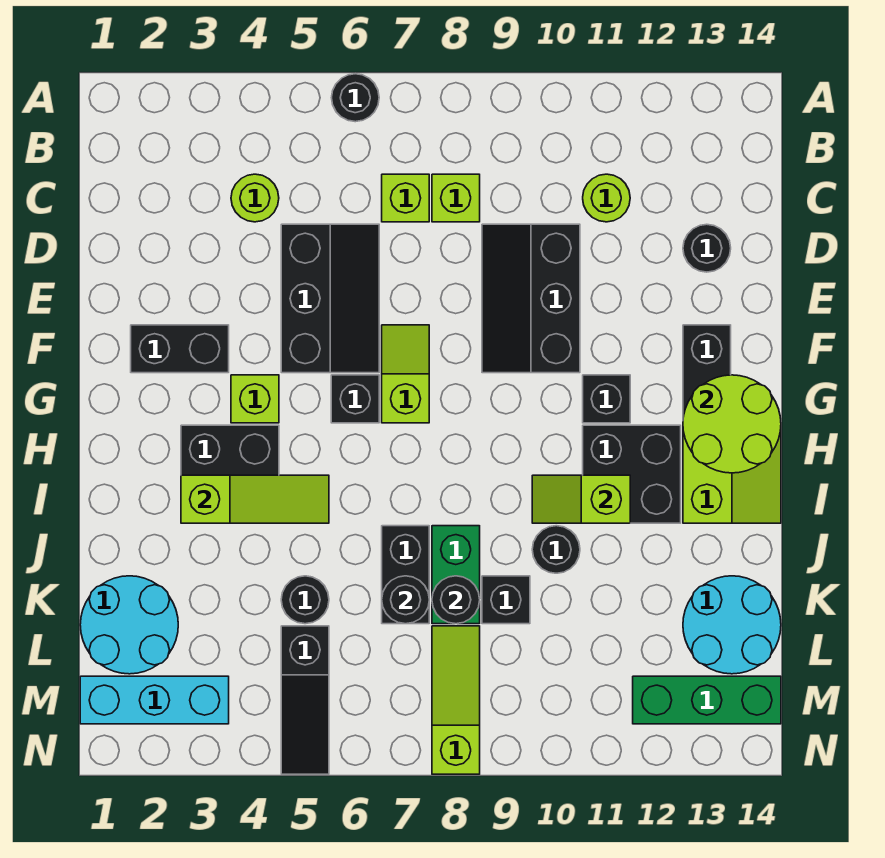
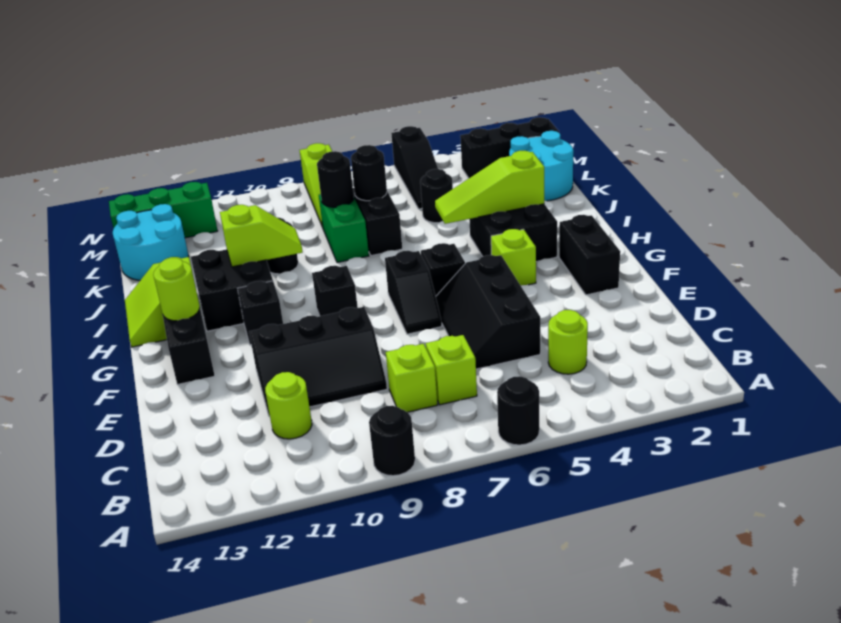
black 2x3 slope [482,224,580,373] -> black 2x3 slope turned to [249,307,387,416]
black 1x1 round brick [683,224,731,272] -> black 1x1 round brick moved to [369,406,415,476]
black 1x2 brick [131,325,229,373] -> black 1x2 brick turned to [559,215,620,295]
lime 1x2 slope [382,325,429,423] -> black 1x2 slope [385,251,442,334]
lime 2x2 round brick [683,375,781,473] -> lime 1x1 round brick [153,258,200,321]
black 1x1 brick [482,576,530,624] -> black 1x1 brick moved to [312,266,358,316]
black 1x3 slope [281,626,329,774] -> black 1x3 slope turned to [391,126,438,209]
cyan 1x3 brick [80,676,229,724] -> black 1x3 brick [460,117,559,178]

